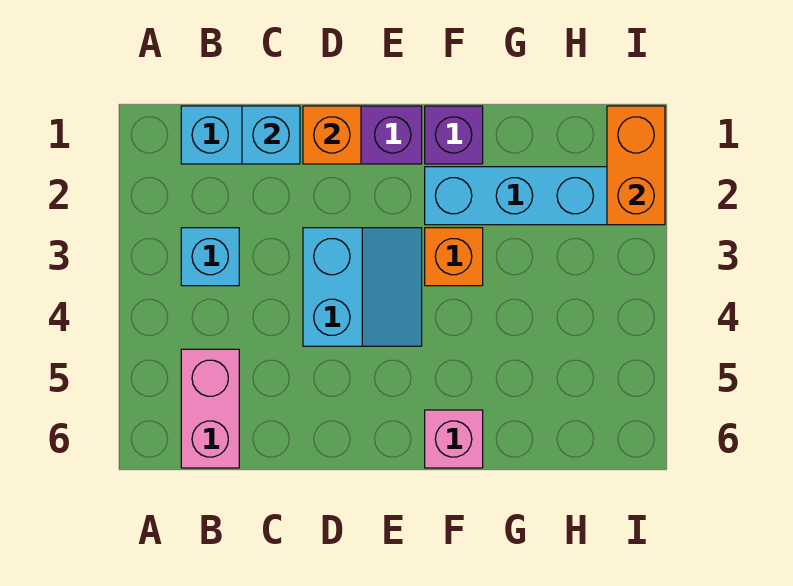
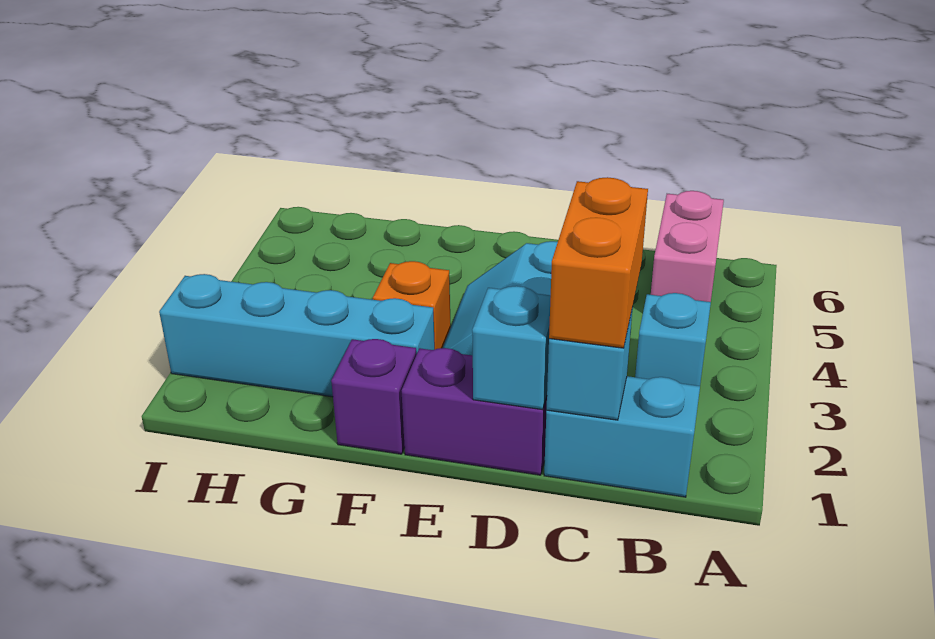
orange 1x1 brick [303,106,361,164] -> cyan 1x1 brick [472,286,551,410]
pink 1x1 brick [425,410,483,468] -> none
orange 1x2 brick [607,106,665,225] -> orange 1x2 brick moved to [549,177,648,348]

